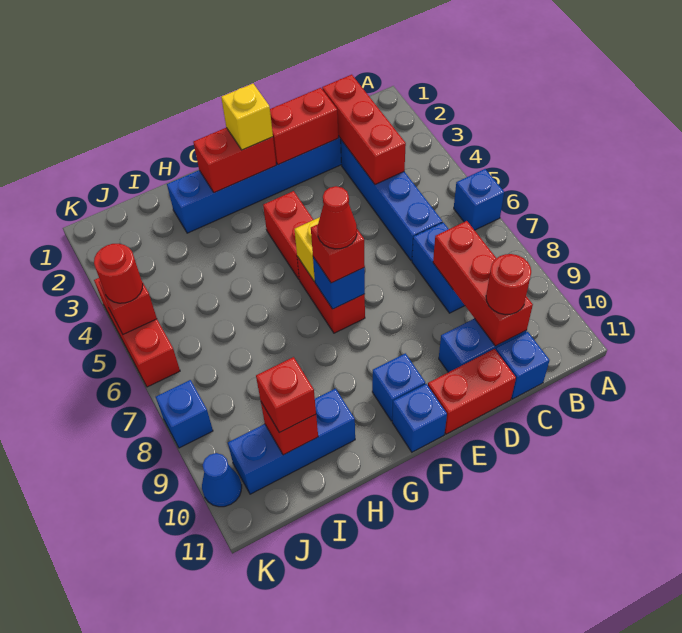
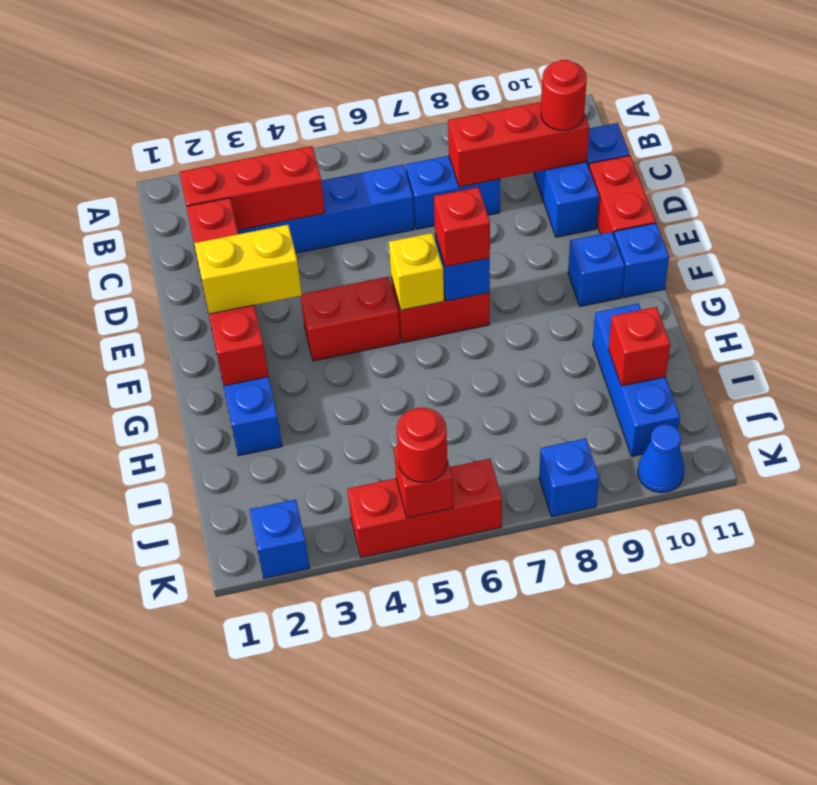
blue 1x1 brick [454,169,504,230] -> blue 1x1 brick moved to [250,500,310,578]
yellow 1x1 brick [221,84,273,150] -> yellow 1x2 brick [194,225,302,314]
red 1x1 cone [317,186,357,249] -> none
red 1x1 brick [256,357,316,433] -> none

